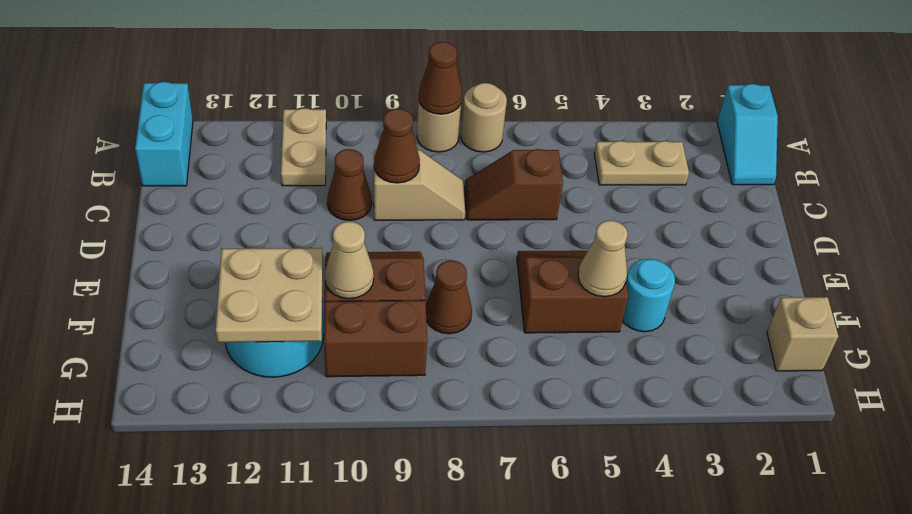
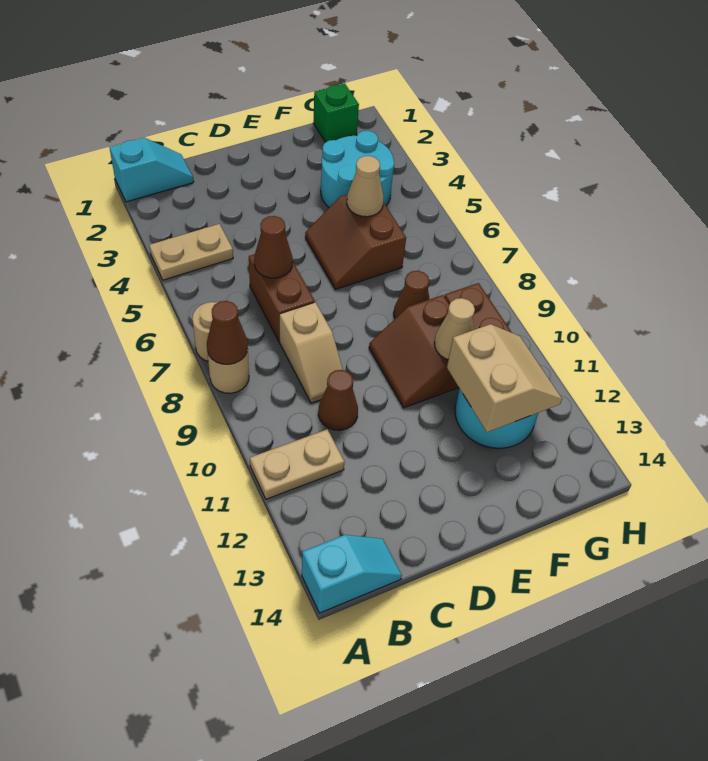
cyan 1x2 brick [135,82,193,186] -> cyan 1x2 slope [302,535,402,613]
tan 1x2 plate [594,141,689,185] -> tan 1x2 plate turned to [149,224,233,280]
brown 1x2 slope [465,149,563,220] -> brown 1x2 brick [249,254,315,342]
tan 1x2 slope [374,150,465,220] -> tan 1x2 slope turned to [280,302,343,403]
brown 1x1 cone [374,109,420,183] -> brown 1x1 cone moved to [254,216,293,278]
cyan 1x1 round brick [623,259,675,332] -> cyan 2x2 round brick [321,131,394,207]
tan 2x2 plate [216,248,323,342] -> tan 2x2 slope [447,324,562,432]
tan 1x1 brick [767,297,838,371] -> green 1x1 brick [313,83,359,142]

